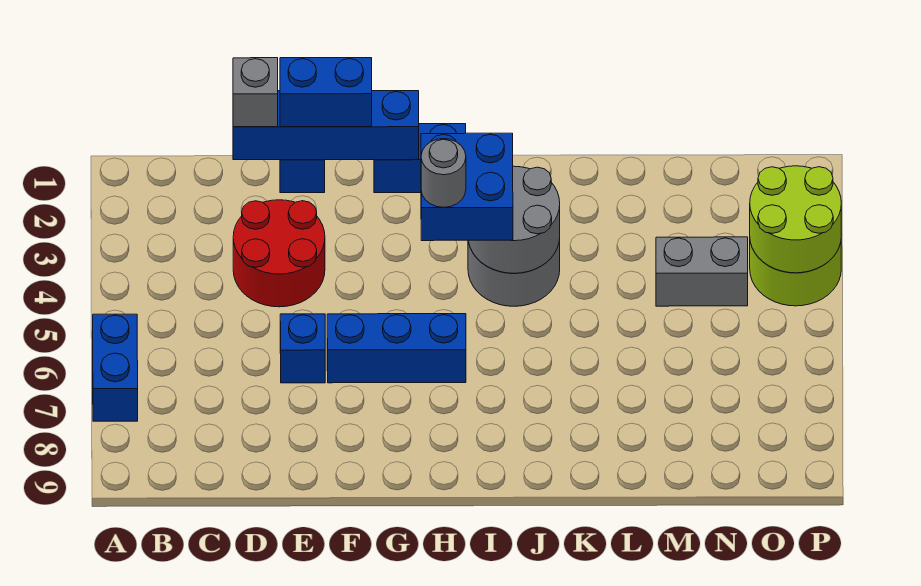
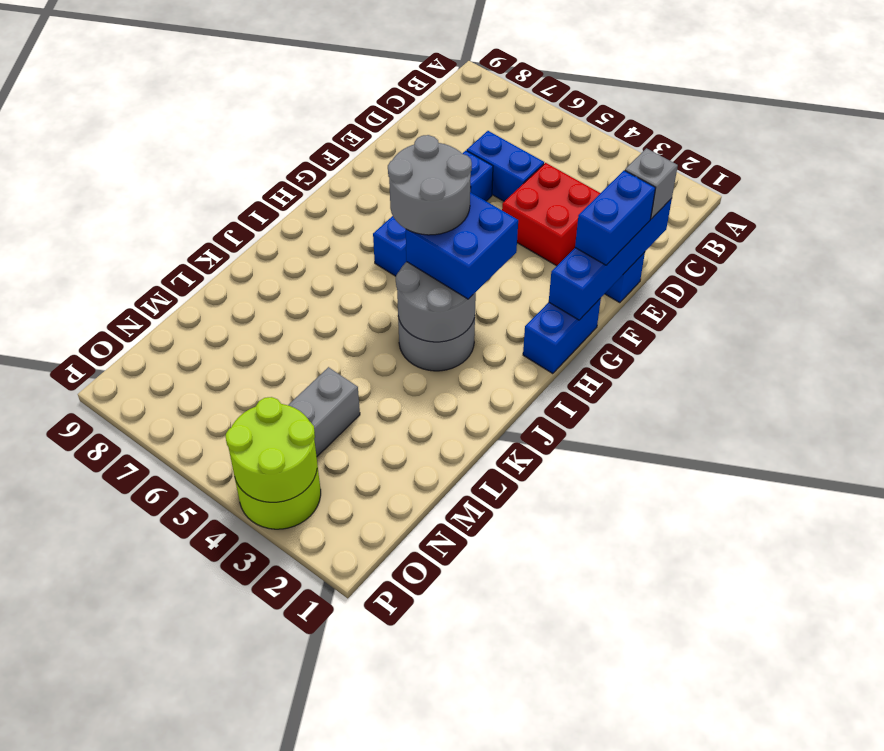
blue 1x2 brick [93,314,138,421] -> blue 1x2 brick moved to [467,131,544,201]
red 2x2 round brick [233,200,325,307] -> red 2x2 brick [502,163,600,266]
grey 1x1 round brick [421,139,466,207] -> grey 2x2 round brick [388,135,472,235]

